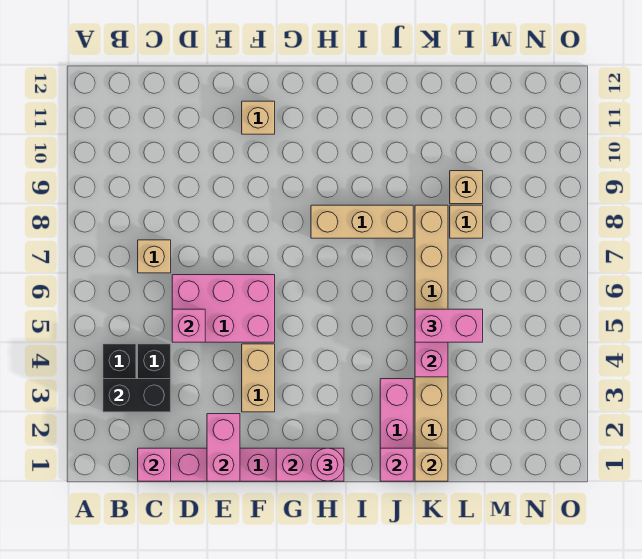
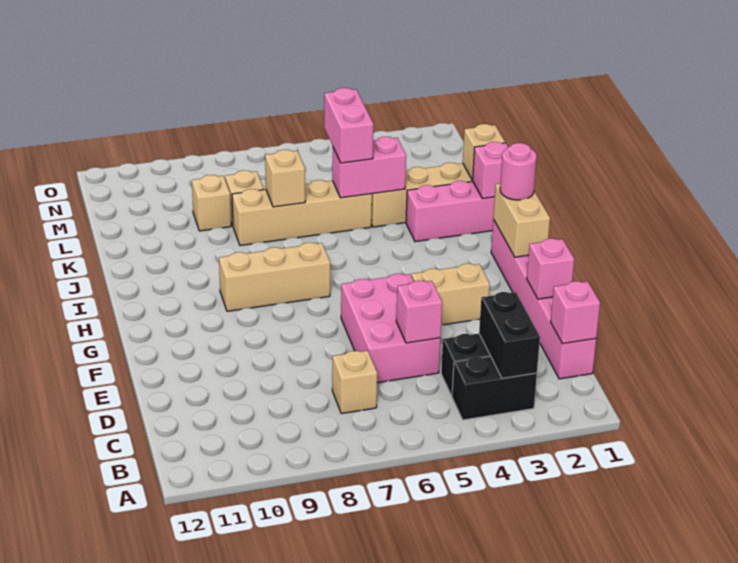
pink 1x2 brick [207,414,240,481] -> pink 1x1 brick [527,239,574,299]
tan 1x1 brick [242,101,275,134] -> tan 1x1 brick moved to [265,150,305,207]
pink 1x2 brick [276,448,344,481] -> tan 1x2 brick [493,183,550,257]
tan 1x3 brick [311,205,413,238] -> tan 1x3 brick turned to [219,243,330,311]

